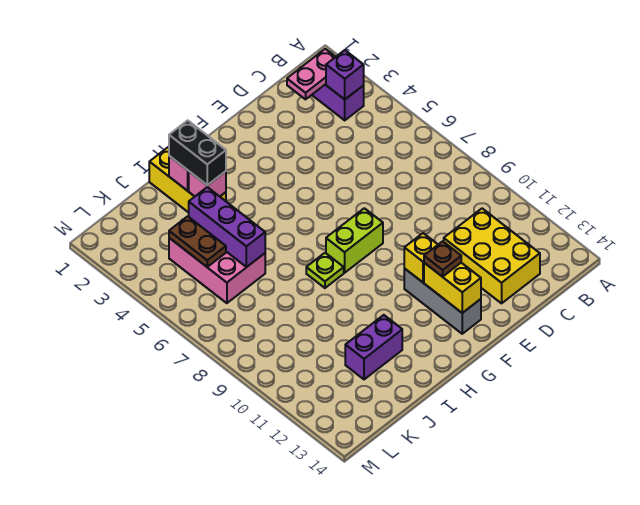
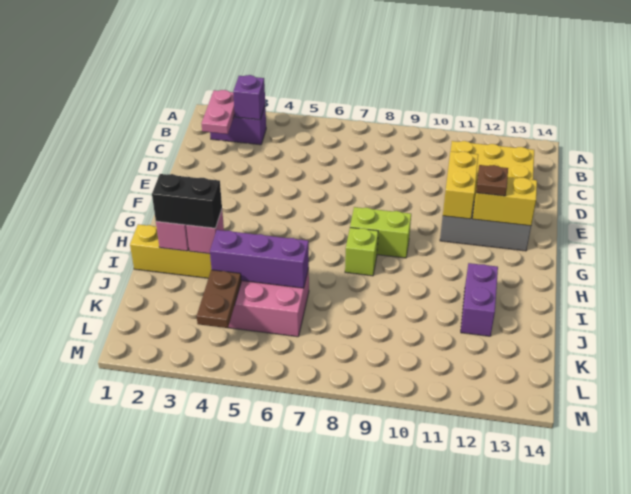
lime 1x2 brick [326,208,383,273] -> lime 1x2 brick turned to [350,207,411,258]
yellow 1x1 brick [404,233,438,282] -> yellow 1x2 brick [443,151,478,219]
lime 1x1 plate [306,253,344,288] -> lime 1x1 brick [345,228,378,276]
brown 1x2 plate [169,216,226,267] -> brown 1x2 plate turned to [197,270,241,328]

